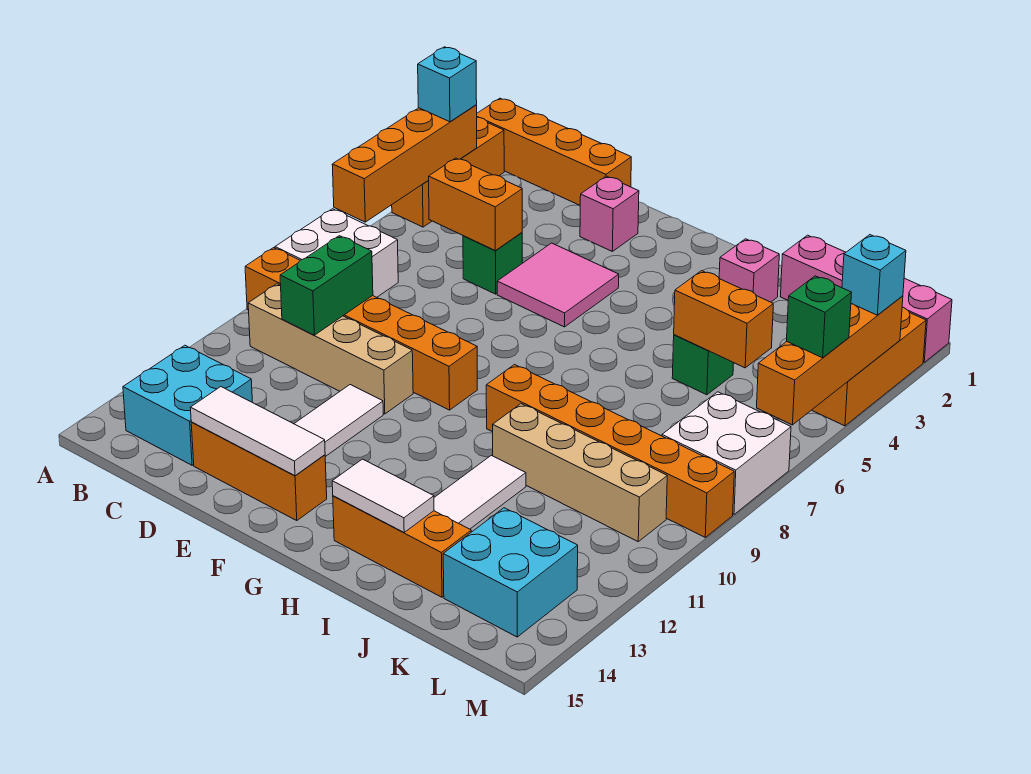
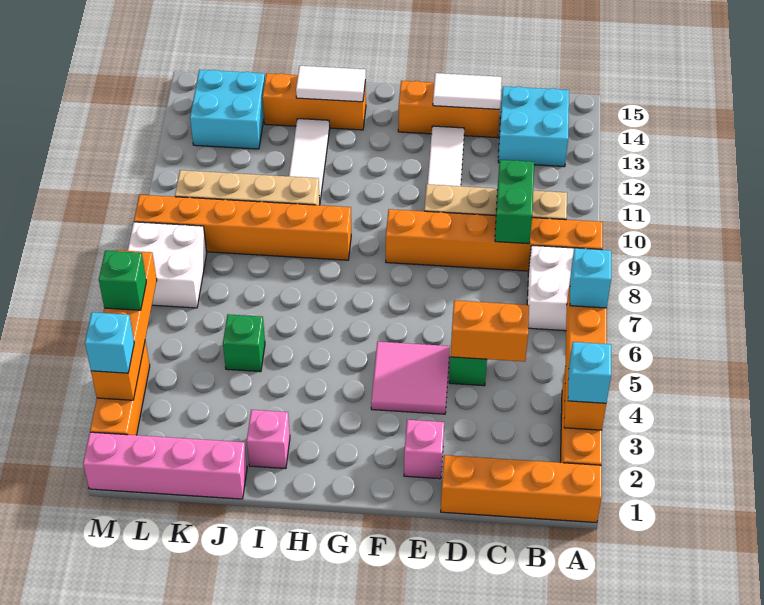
none -> cyan 1x1 brick [570,248,611,308]
white 1x3 tile [190,387,325,476] -> white 1x2 tile [433,73,502,109]
orange 1x2 brick [674,271,773,368] -> none

